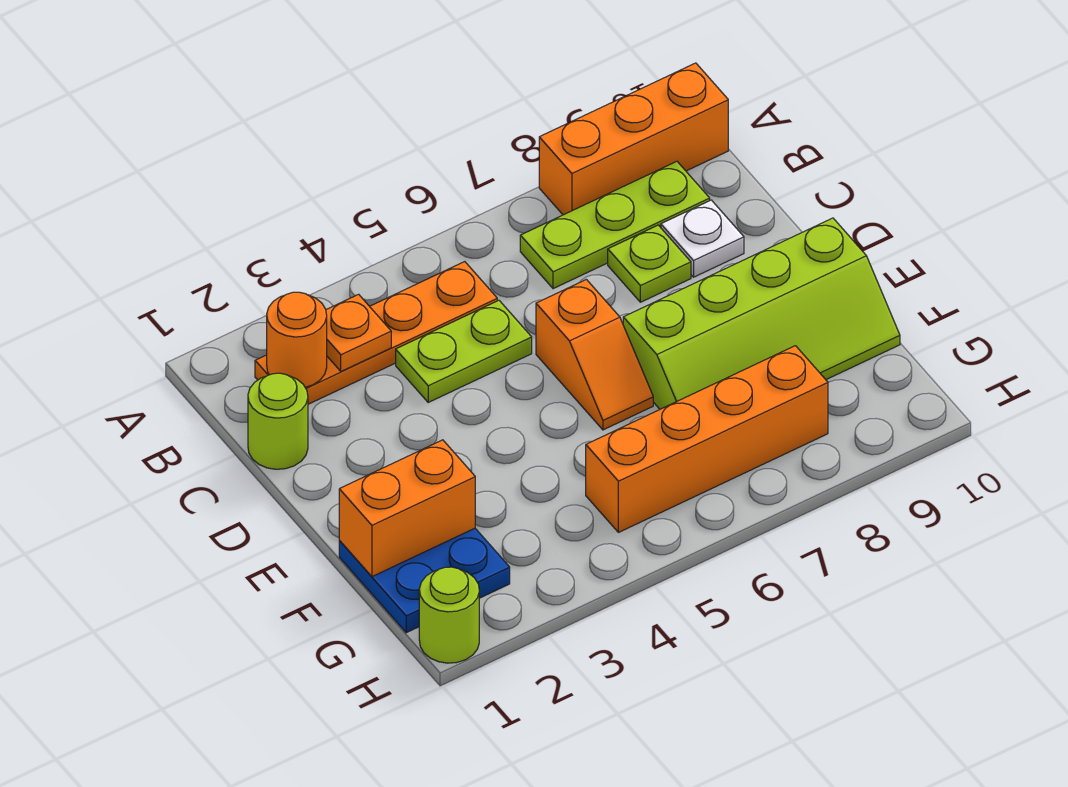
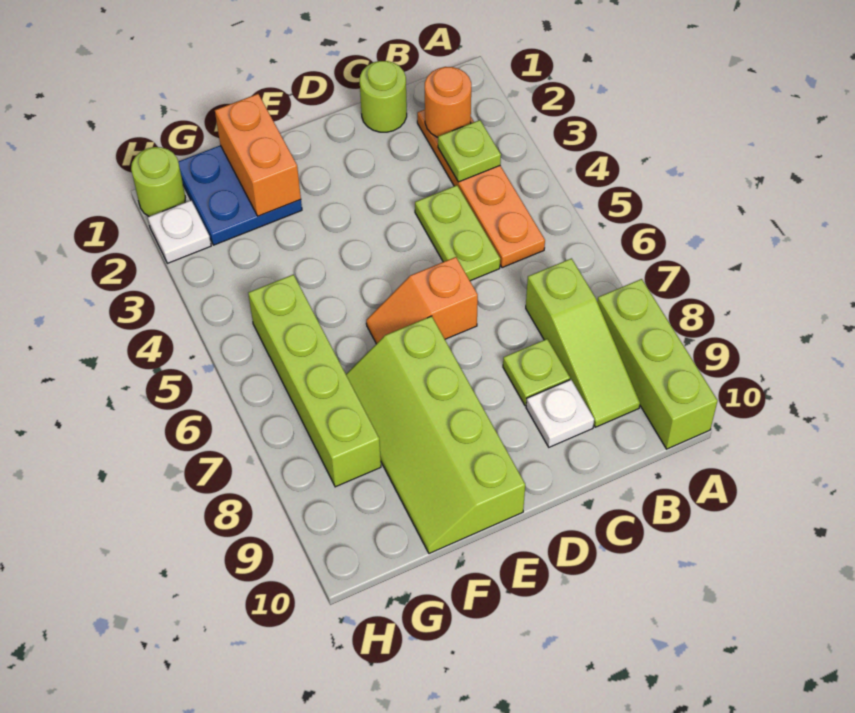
orange 1x3 brick [539,63,728,215] -> lime 1x3 brick [597,279,718,449]
orange 1x1 plate [326,294,391,371] -> lime 1x1 plate [438,120,501,182]
lime 1x3 plate [520,161,710,289] -> lime 1x3 slope [526,258,640,427]
orange 1x4 brick [586,346,828,532] -> lime 1x4 brick [248,275,381,487]
none -> white 1x1 plate [148,200,211,263]

